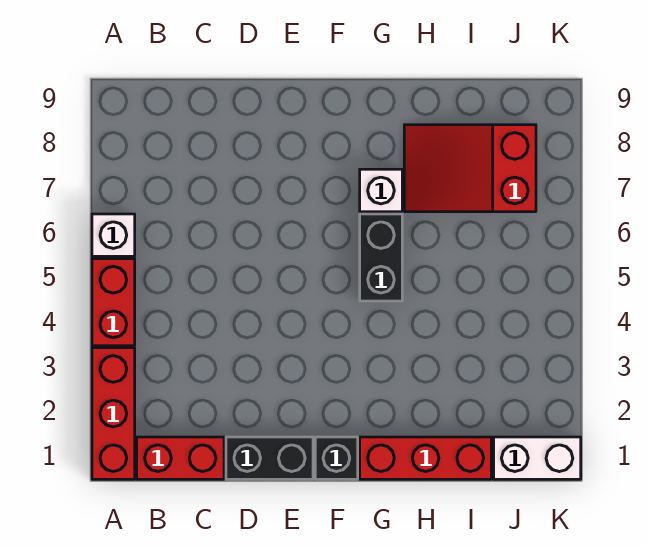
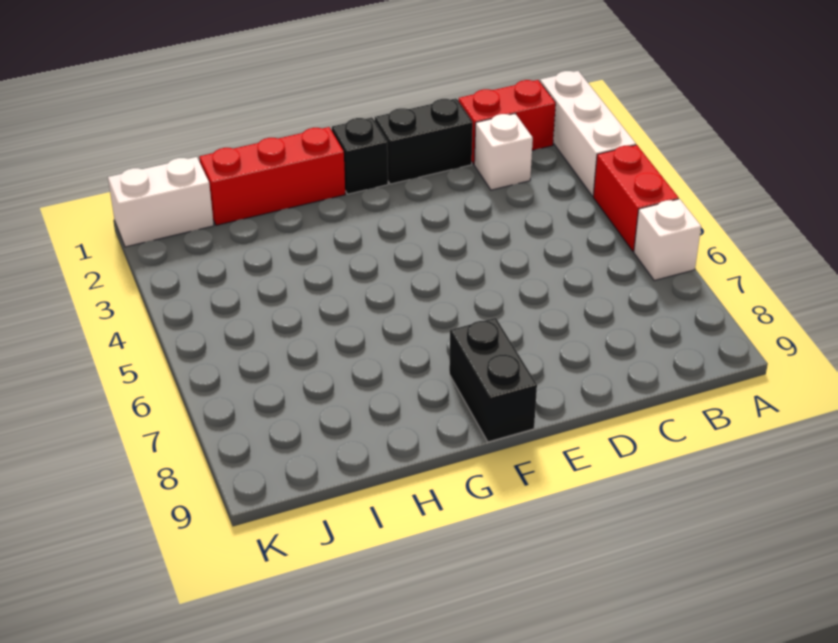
red 1x3 brick [92,348,135,479] -> white 1x3 brick [540,71,636,196]
black 1x2 brick [360,214,402,301] -> black 1x2 brick moved to [449,318,537,442]
white 1x1 brick [360,169,402,212] -> white 1x1 brick moved to [474,114,533,190]
red 2x3 slope [404,125,536,212] -> none

